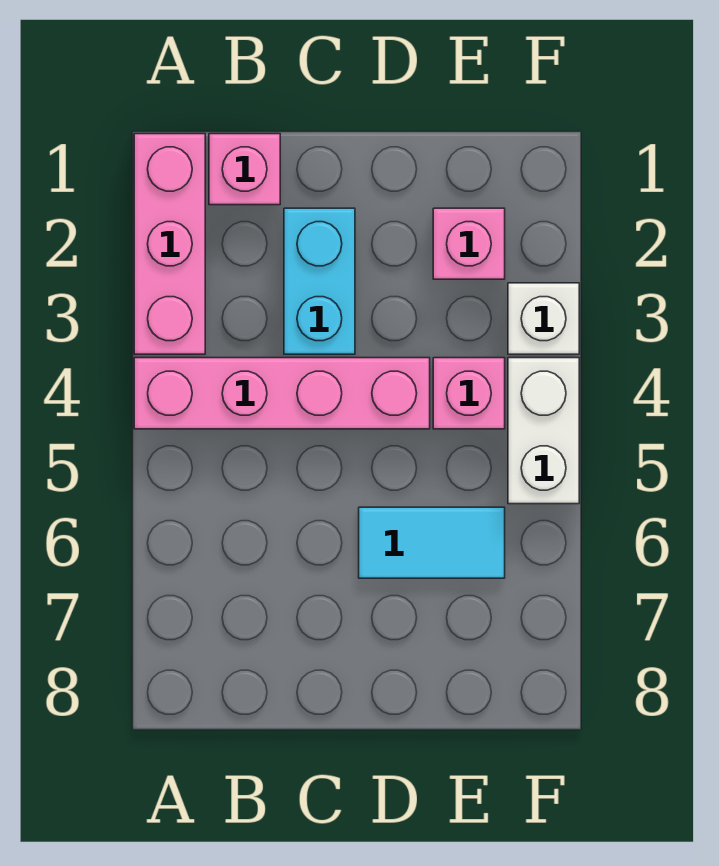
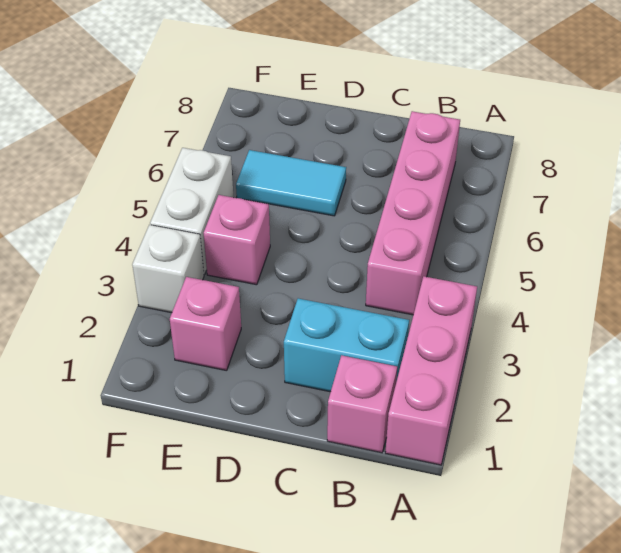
pink 1x4 brick [134,358,430,429] -> pink 1x4 brick turned to [366,111,460,315]
cyan 1x2 brick [284,208,355,354] -> cyan 1x2 brick turned to [284,298,409,392]

